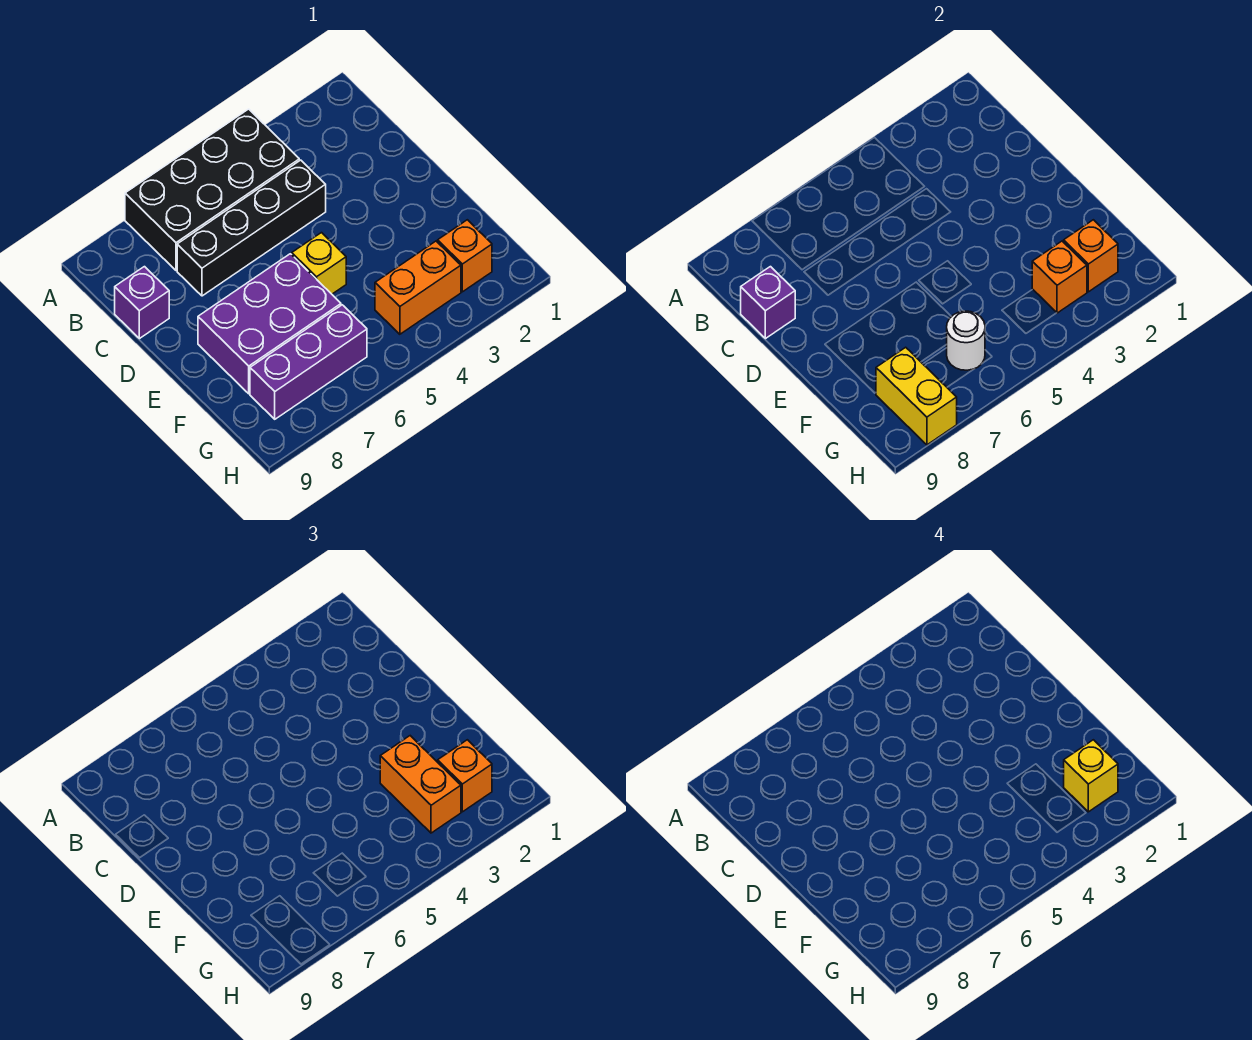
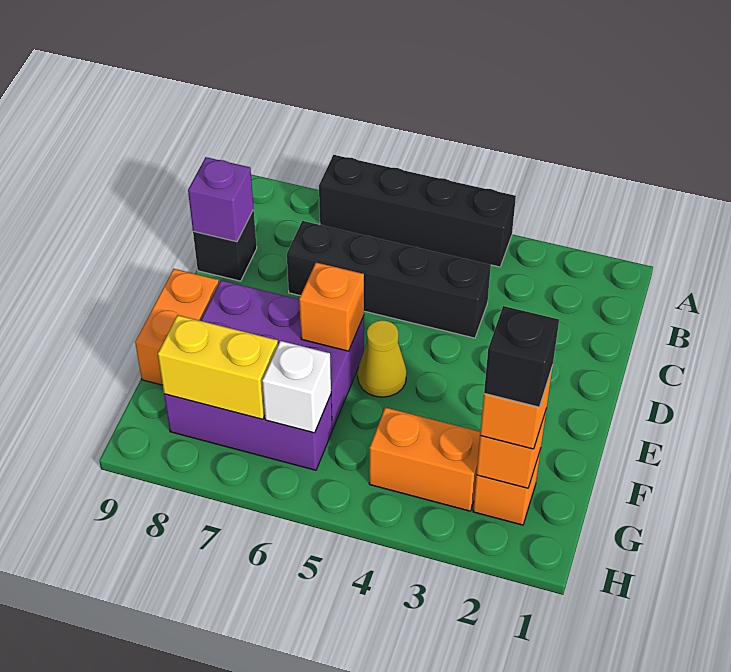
black 2x4 brick [125,109,299,270] -> black 1x4 brick [319,155,516,267]
purple 1x1 brick [115,267,169,339] -> black 1x1 brick [193,210,257,281]
yellow 1x1 brick [292,233,346,294] -> yellow 1x1 cone [358,320,407,397]
orange 1x2 brick [380,736,461,833] -> orange 1x2 brick moved to [135,269,219,385]
yellow 1x1 brick [1064,740,1118,812] -> black 1x1 brick [484,306,559,407]
orange 1x1 brick [1032,241,1087,313] -> orange 1x1 brick moved to [299,262,364,351]
white 1x1 round brick [946,311,985,370] -> white 1x1 brick [262,341,331,433]
yellow 1x2 brick [876,347,957,445] -> yellow 1x2 brick turned to [158,315,278,419]

